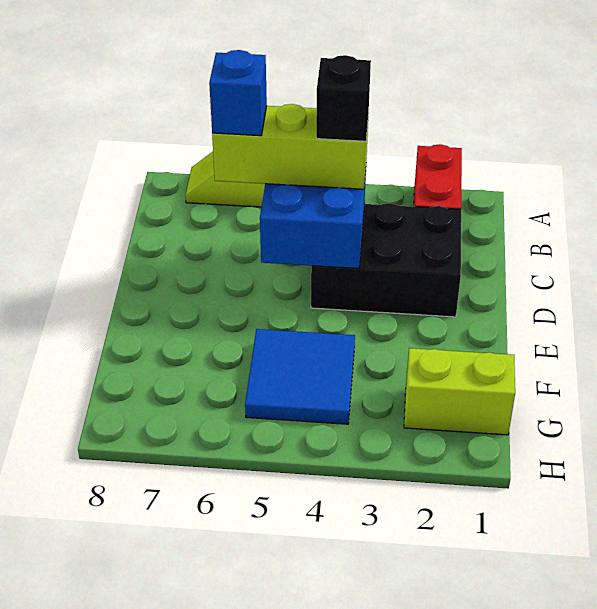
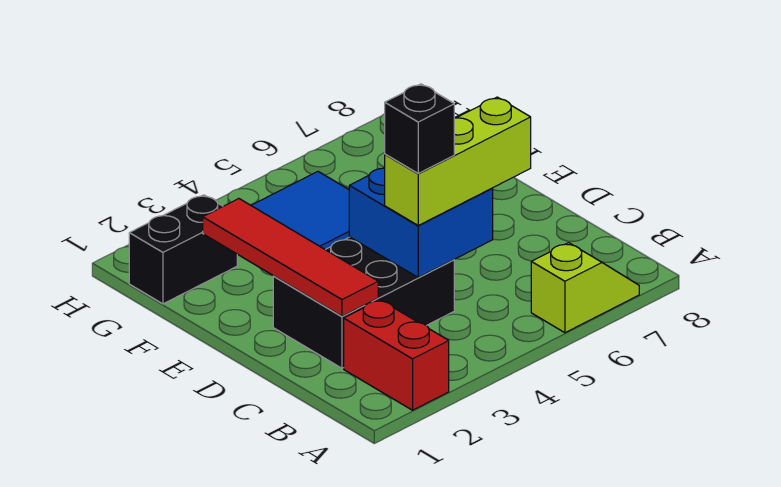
none -> red 1x4 tile [203,199,378,316]
blue 1x1 brick [209,50,267,136] -> none
lime 1x2 brick [404,348,515,435] -> black 1x2 brick [129,195,237,304]

